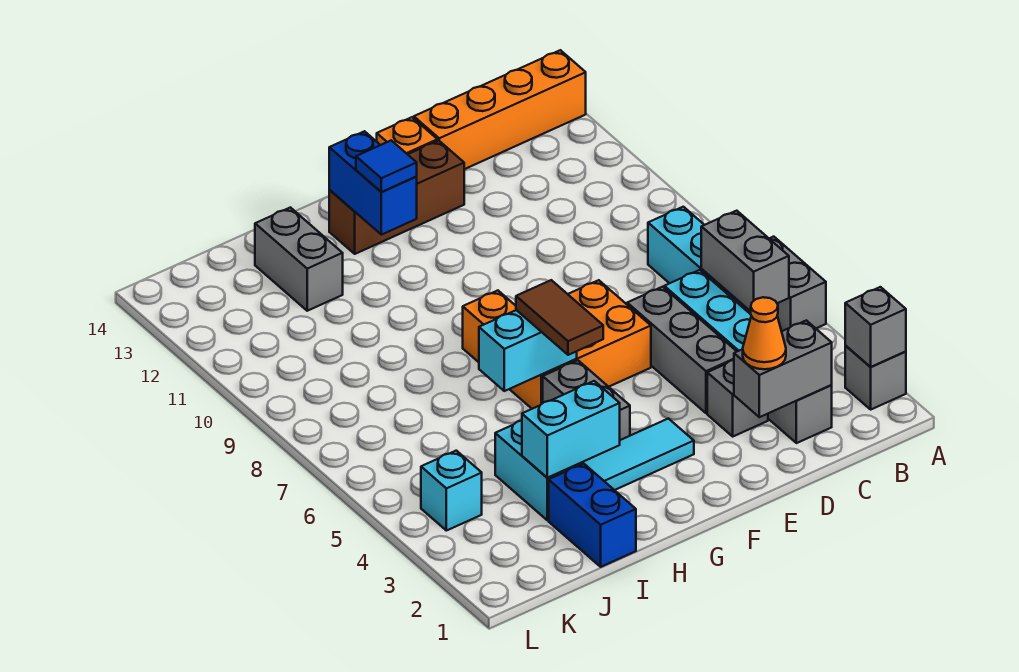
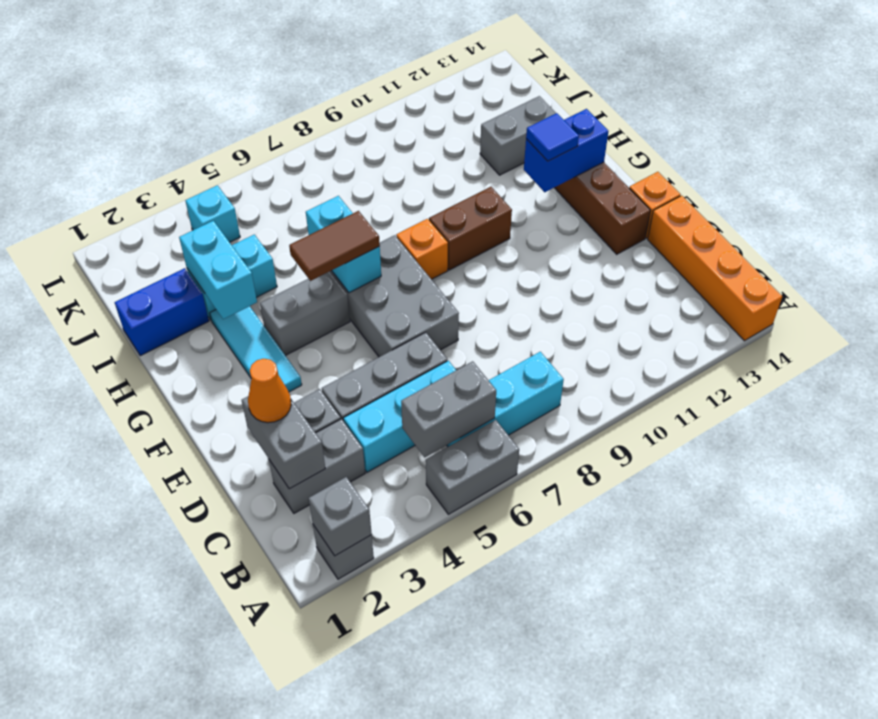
orange 2x3 brick [510,280,651,409] -> grey 2x3 brick [330,235,459,357]
none -> brown 1x2 brick [429,187,512,270]

